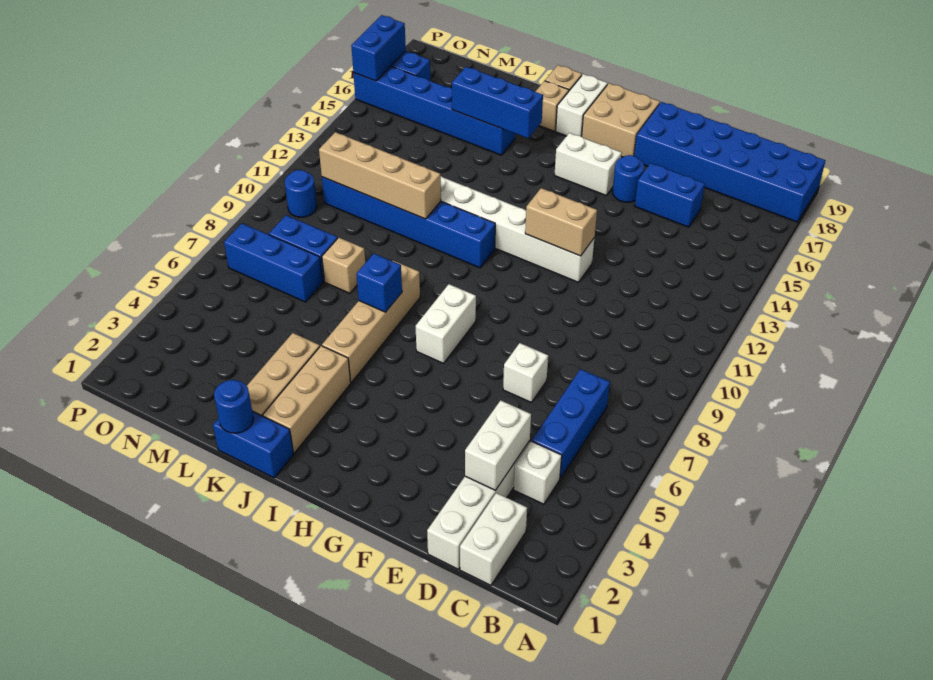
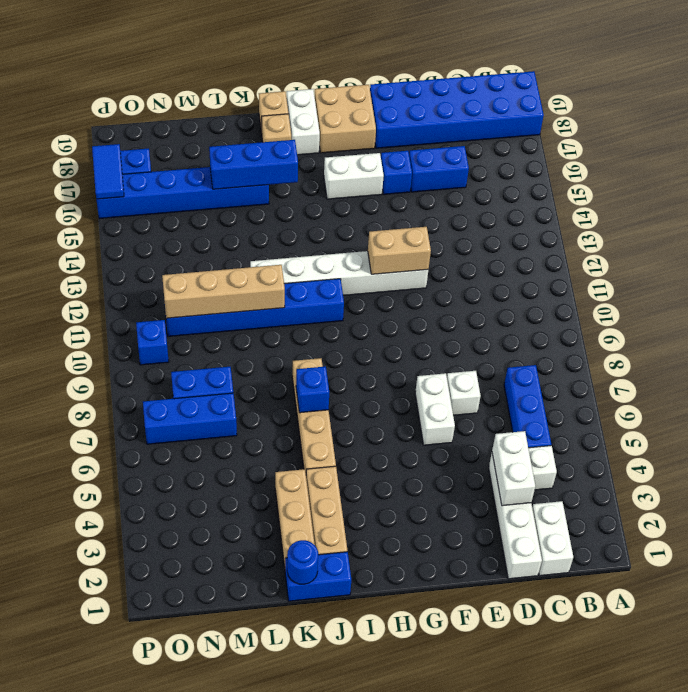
blue 1x1 round brick [613,155,644,202] -> blue 1x1 brick [381,151,412,194]
white 1x2 brick [416,284,476,363] -> white 1x2 brick moved to [415,373,455,445]
tan 1x1 brick [322,238,365,293] -> none
blue 1x1 round brick [285,170,317,217] -> blue 1x1 brick [136,320,169,365]
blue 1x2 brick [351,15,406,81] -> blue 1x2 tile [92,144,124,199]

